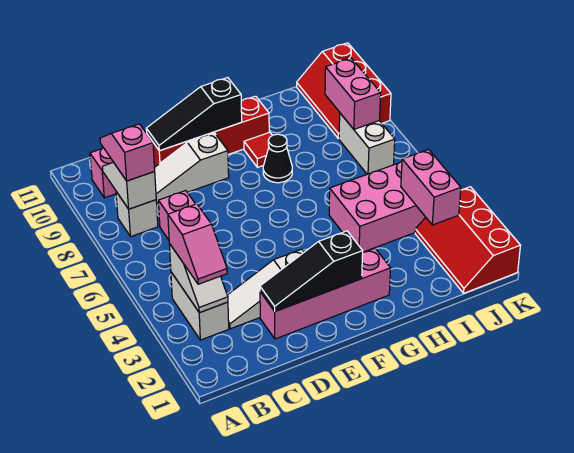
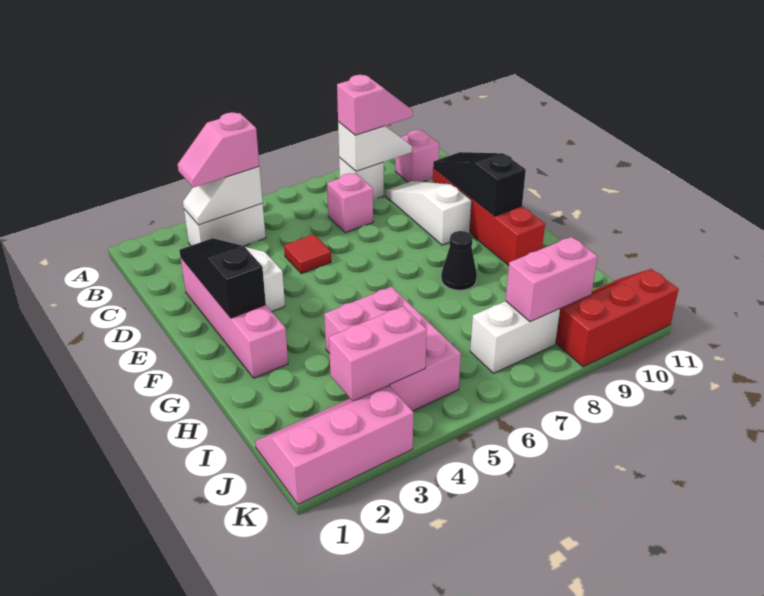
red 1x1 tile [244,132,272,167] -> red 1x1 tile moved to [284,234,331,274]
red 2x3 slope [415,187,520,293] -> pink 2x3 slope [255,386,414,505]

